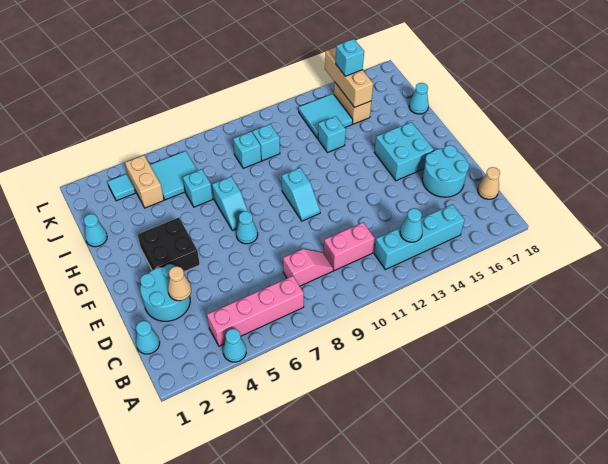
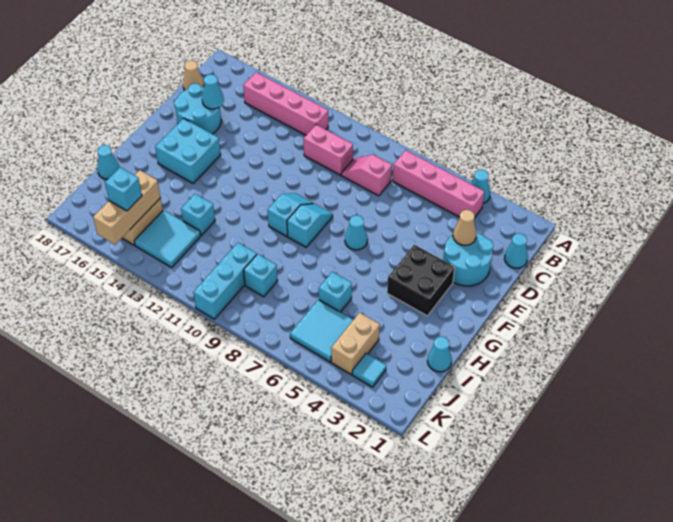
cyan 1x4 brick [374,204,465,270] -> pink 1x4 brick [243,72,328,135]
cyan 1x1 cone [400,208,423,242] -> cyan 1x1 cone moved to [202,74,224,109]
cyan 1x2 slope [212,177,248,230] -> cyan 1x2 slope moved to [287,204,333,247]
cyan 1x1 brick [252,124,280,161] -> cyan 1x3 brick [193,243,257,319]

